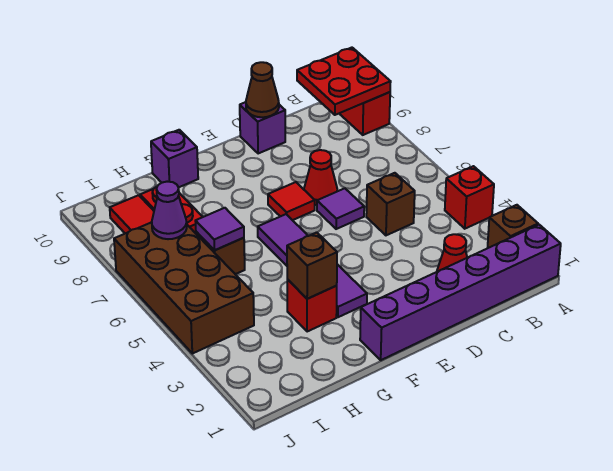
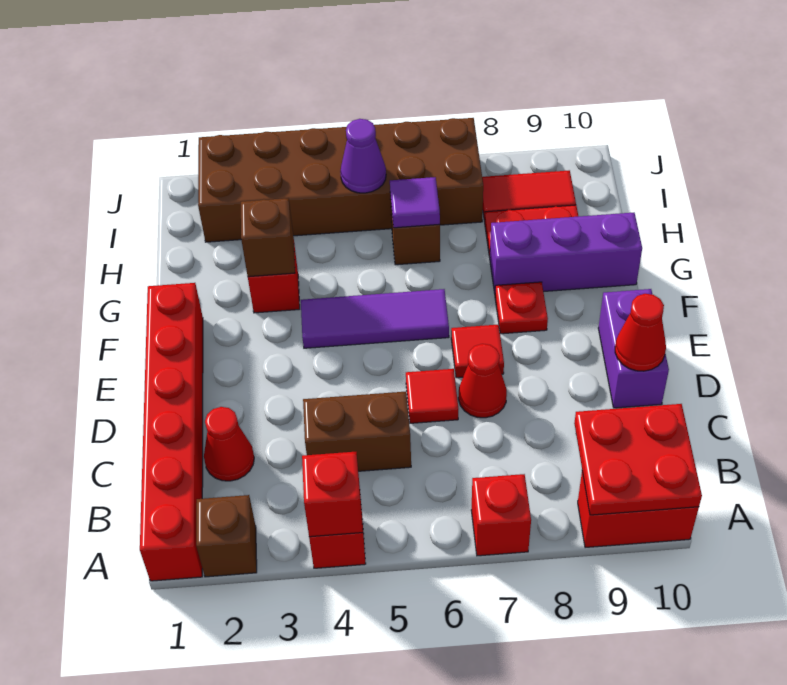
purple 1x6 brick [360,225,561,360] -> red 1x6 brick [140,283,203,581]
none -> red 1x1 brick [302,452,363,537]
none -> red 1x1 brick [471,474,531,556]
brown 1x1 brick [366,173,415,235] -> brown 1x2 brick [303,392,411,471]
purple 1x1 tile [317,188,364,229] -> red 1x1 tile [406,369,458,423]
purple 1x1 brick [240,102,285,154] -> purple 1x2 brick [598,289,669,408]
brown 1x1 cone [246,62,279,117] -> red 1x1 cone [615,294,666,371]
purple 1x4 tile [258,214,367,317] -> purple 1x3 tile [301,289,449,348]
none -> red 1x1 plate [495,282,548,334]
purple 1x1 brick [151,130,198,187] -> purple 1x3 brick [490,213,642,293]
brown 2x4 brick [114,222,254,354] -> brown 2x6 brick [198,118,483,242]
purple 1x1 cone [152,182,187,239] -> purple 1x1 cone moved to [340,119,386,193]

